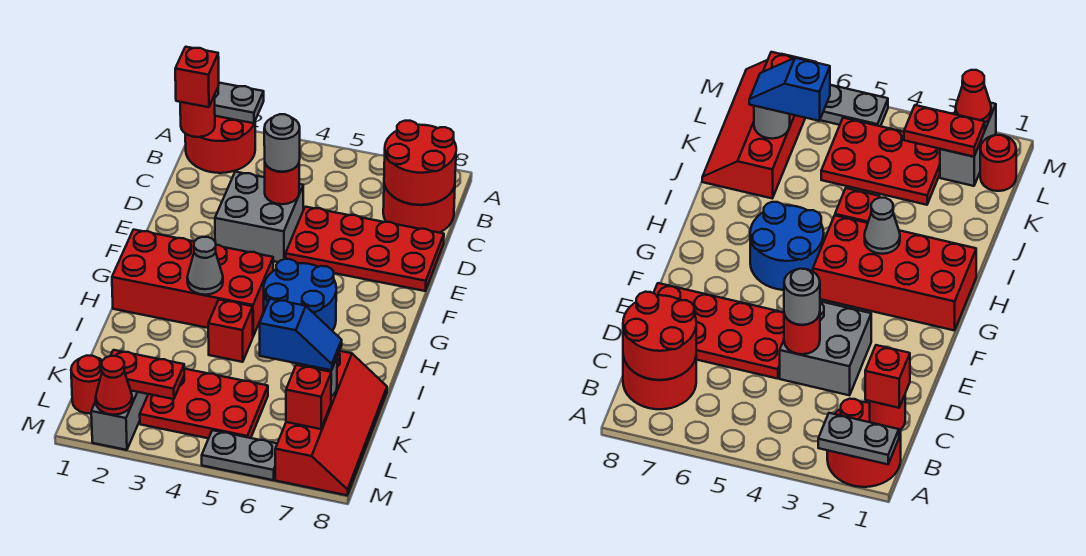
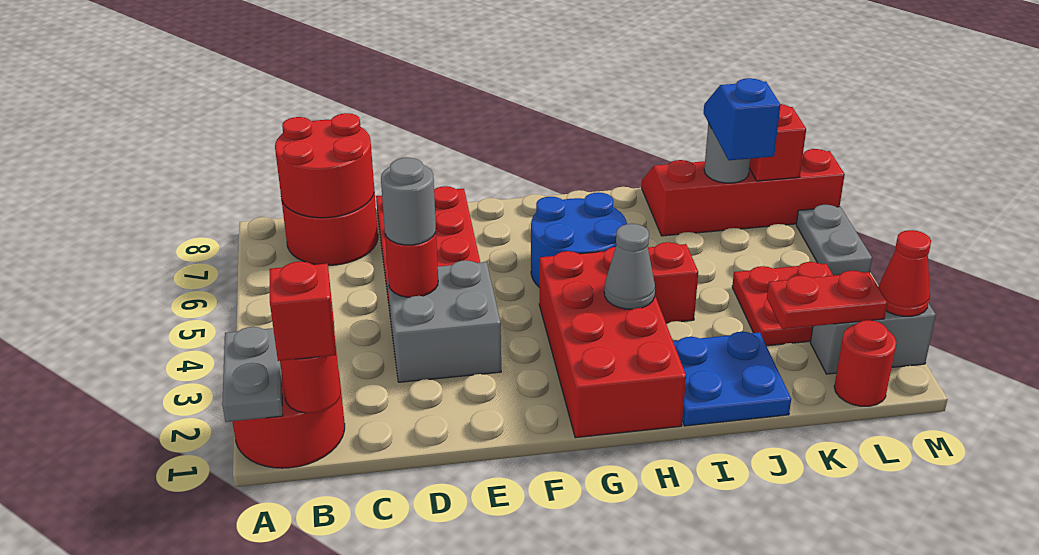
none -> blue 2x2 plate [673,332,791,426]
red 2x3 plate [140,369,268,438] -> red 2x2 plate [732,262,833,346]
red 1x2 plate [111,350,184,399] -> red 1x2 plate turned to [767,271,888,329]

